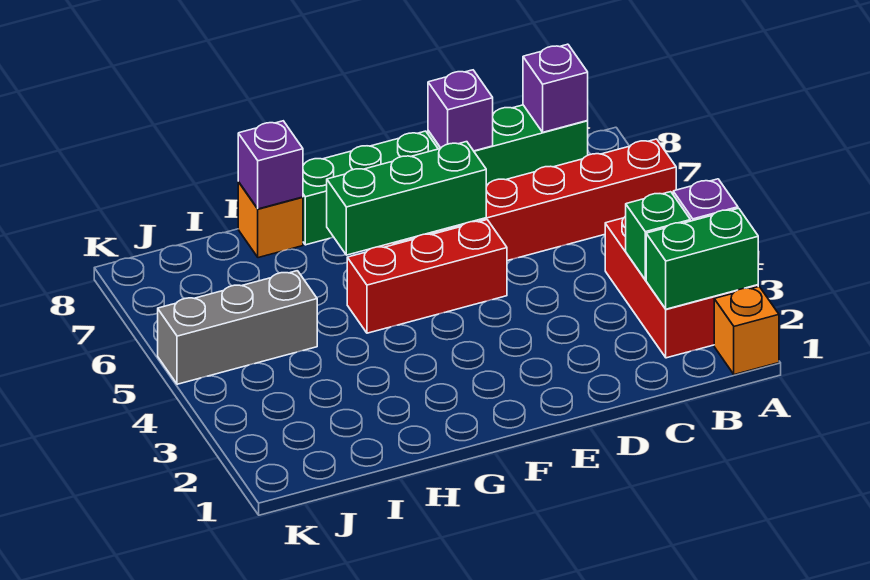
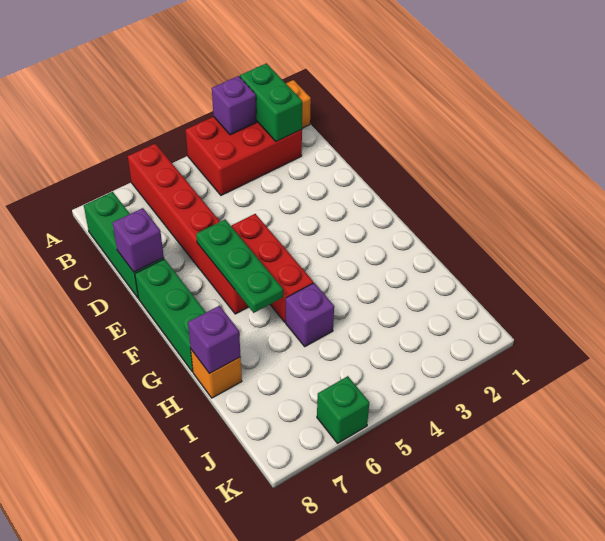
green 1x1 brick [626,192,690,280] -> green 1x1 brick moved to [317,376,369,443]
purple 1x1 brick [523,44,588,132] -> purple 1x1 brick moved to [286,283,334,346]
green 1x3 brick [327,142,486,255] -> green 1x3 plate [196,220,283,313]
grey 1x3 brick [158,271,317,384] -> none

